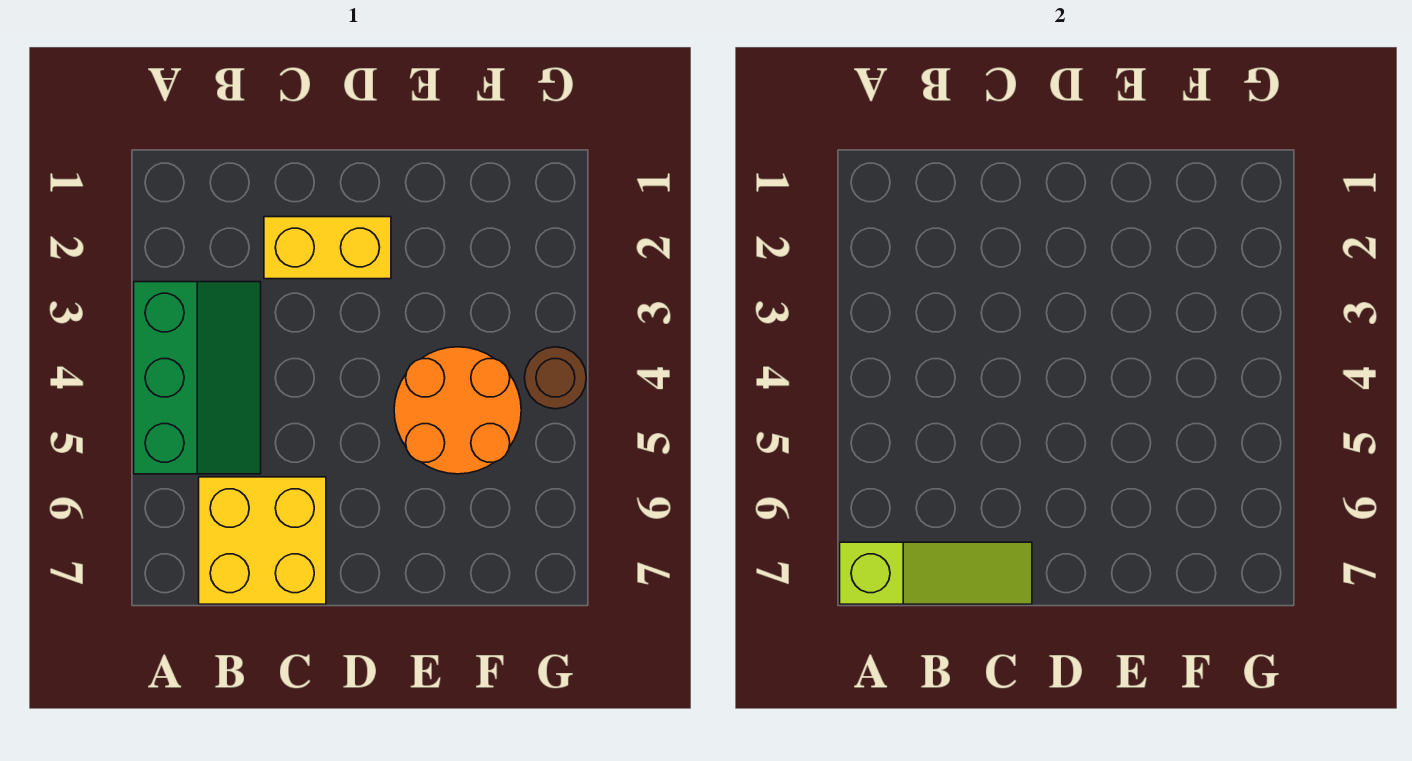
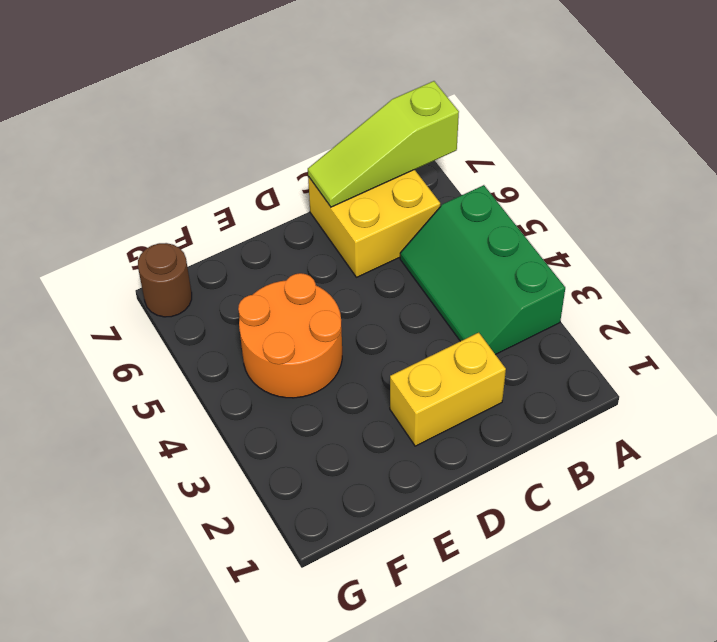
brown 1x1 round brick [525,347,586,409] -> brown 1x1 round brick moved to [138,243,192,317]

